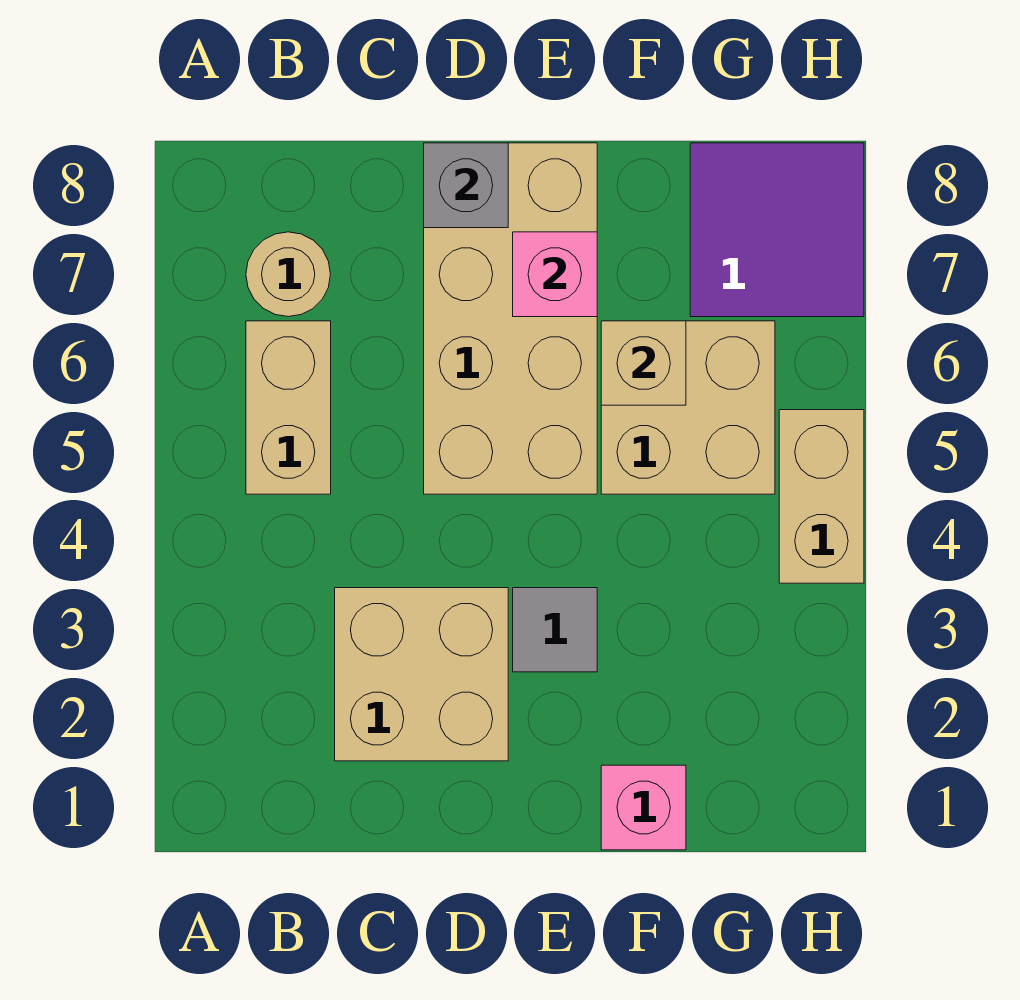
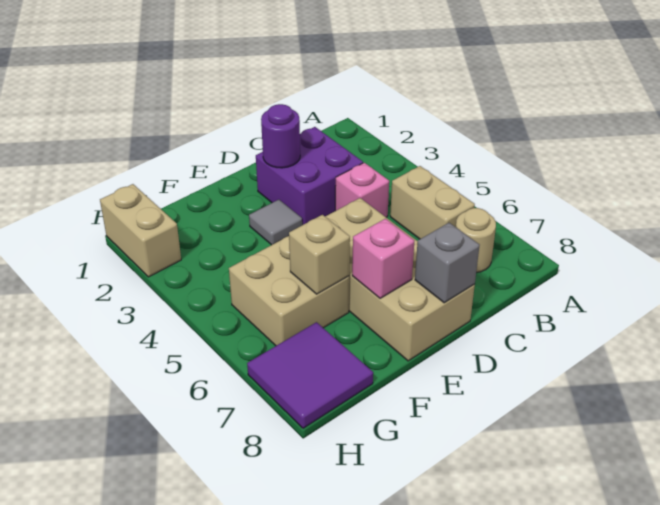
tan 2x2 brick [335,588,508,761] -> purple 2x2 brick [256,127,363,225]
none -> purple 1x1 round brick [261,104,300,168]
pink 1x1 brick [601,765,686,850] -> pink 1x1 brick moved to [335,163,389,217]
tan 1x2 brick [779,410,864,583] -> tan 1x2 brick moved to [100,184,181,277]

